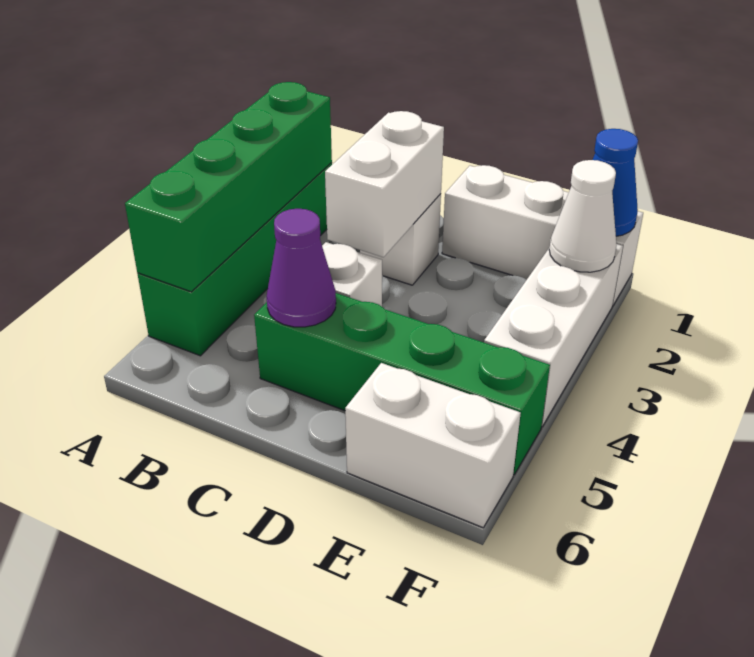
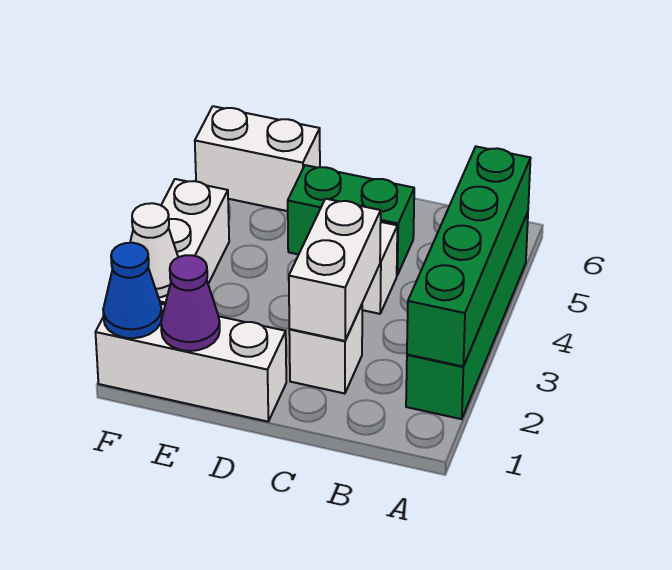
green 1x4 brick [254,293,550,475] -> green 1x2 brick [288,165,414,275]
purple 1x1 cone [266,209,336,327] -> purple 1x1 cone moved to [161,255,220,351]

